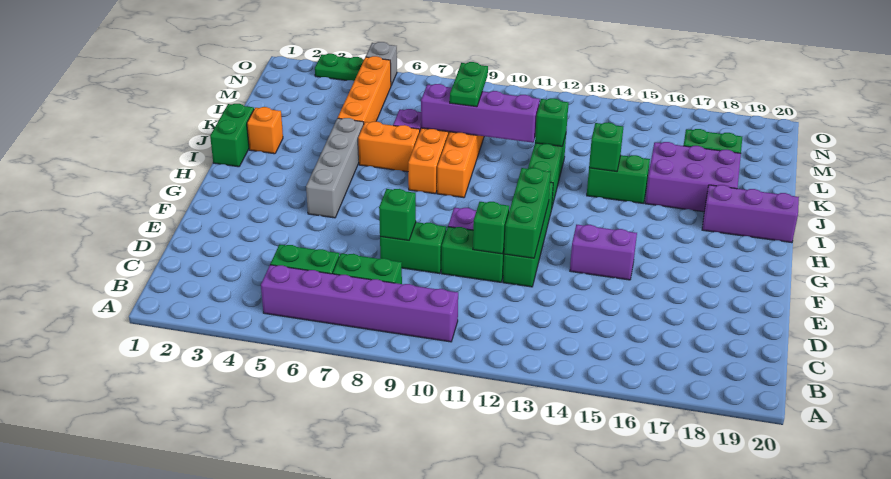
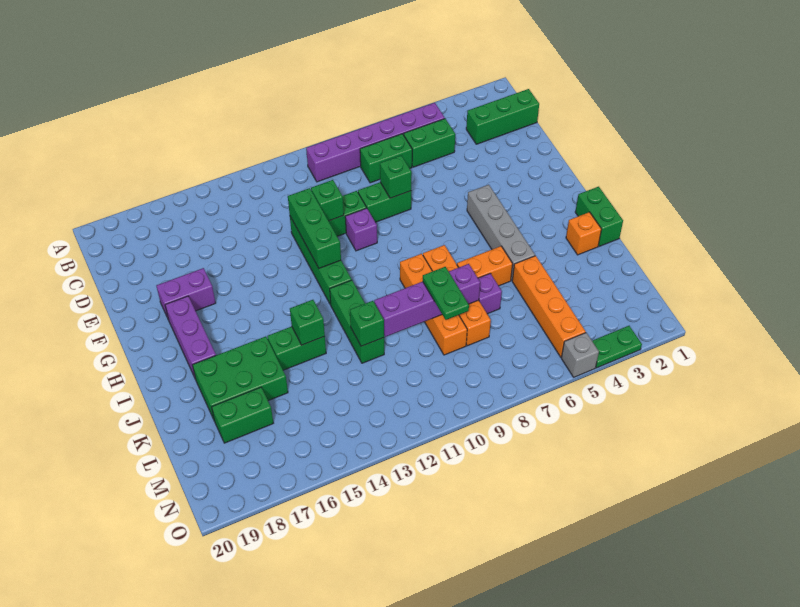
none -> green 1x3 brick [466,89,539,144]
purple 1x2 brick [570,225,637,280] -> purple 1x2 brick moved to [156,268,216,318]
purple 1x3 brick [702,185,799,243] -> purple 1x3 brick turned to [165,296,216,378]
purple 2x3 brick [645,142,741,212] -> green 2x3 brick [193,336,288,419]

